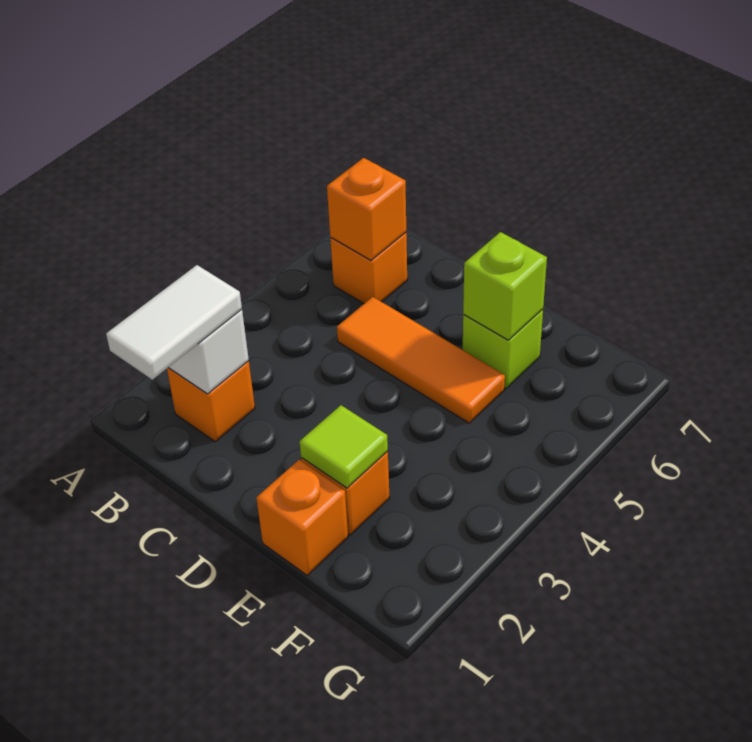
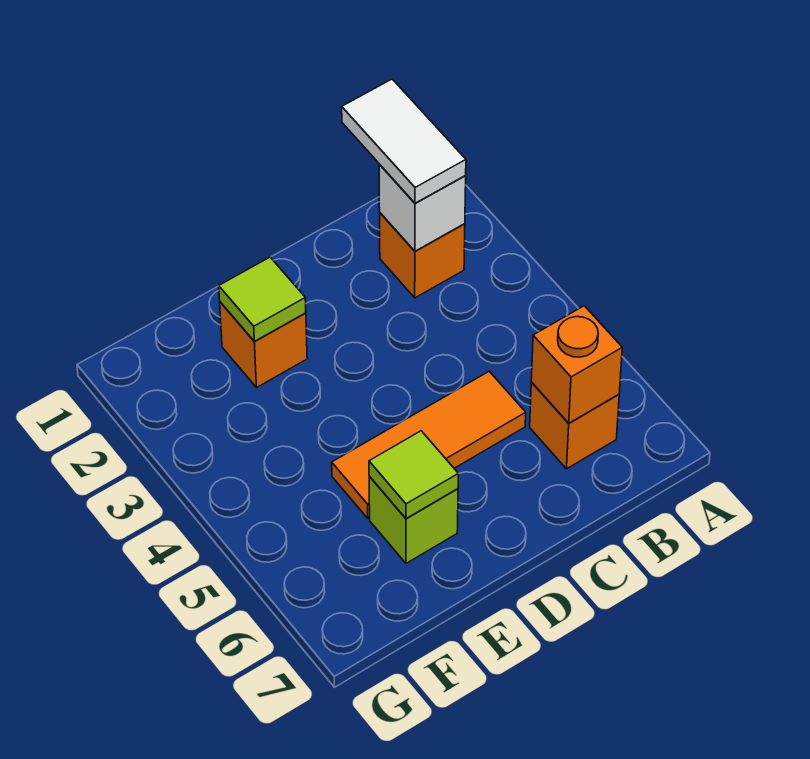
orange 1x1 brick [256,460,348,575] -> none
lime 1x1 brick [463,232,547,340] -> lime 1x1 tile [369,431,458,519]

